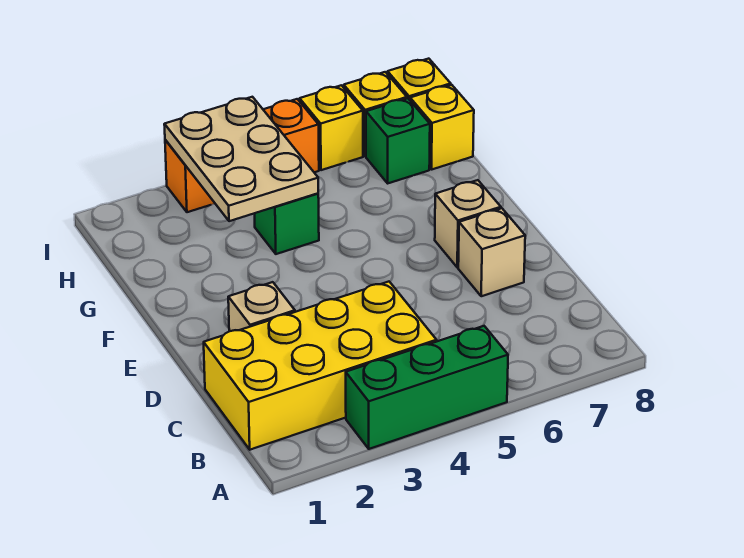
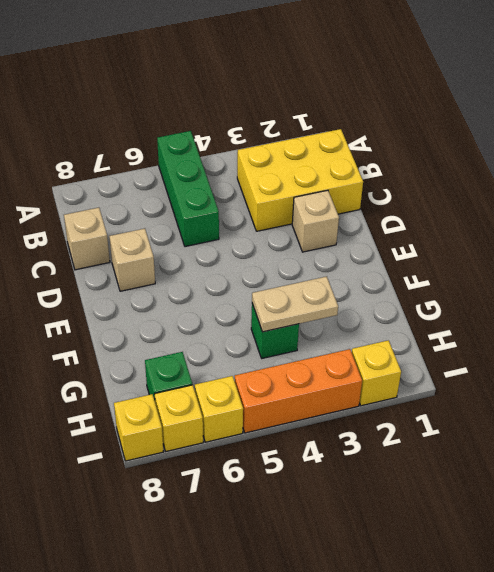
green 1x3 brick [346,326,508,449] -> green 1x3 brick turned to [157,131,219,247]
yellow 2x4 brick [204,282,437,450] -> yellow 2x3 brick [237,129,363,231]
tan 1x1 brick [435,180,501,267] -> tan 1x1 brick moved to [64,208,110,270]
tan 2x3 plate [164,97,318,221] -> tan 1x2 plate [252,276,338,332]
yellow 1x1 brick [410,85,474,169] -> yellow 1x1 brick moved to [352,340,401,406]

